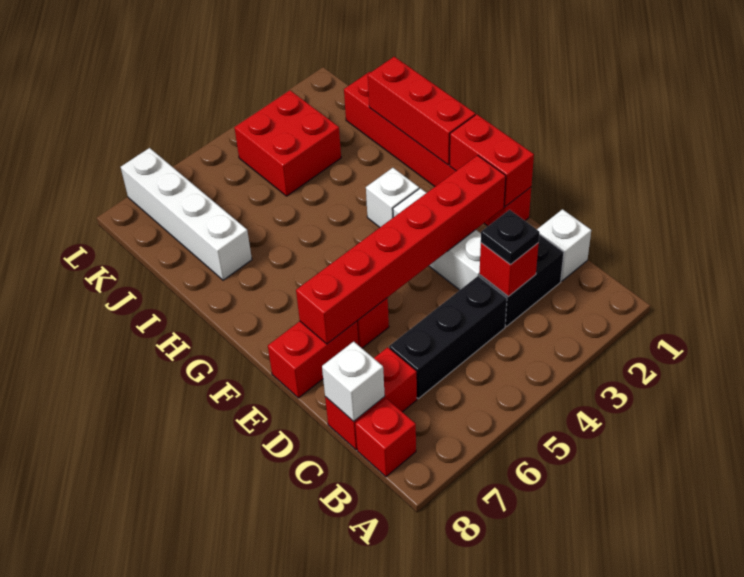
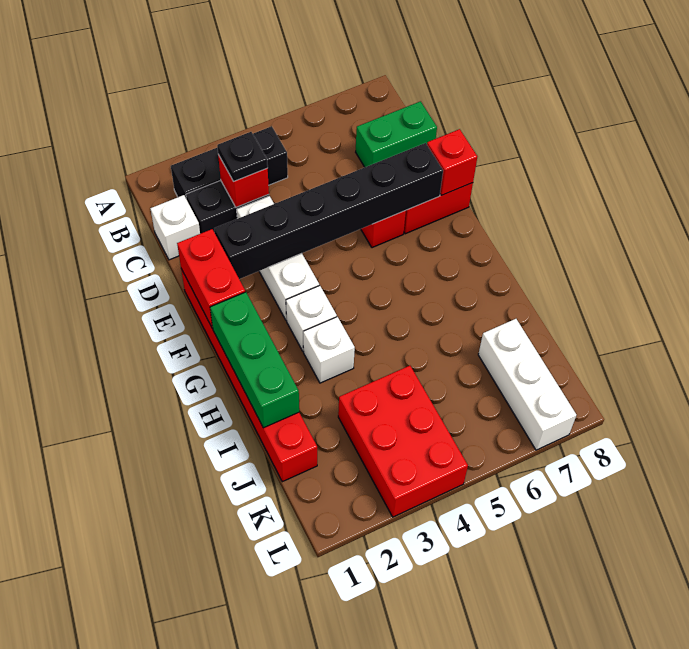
red 1x1 brick [355,398,416,477] -> red 1x1 brick moved to [427,129,477,195]
black 1x3 brick [389,276,507,399] -> black 1x3 brick moved to [171,126,288,197]
red 1x2 brick [325,347,417,450] -> green 1x2 brick [356,101,437,167]
white 1x1 brick [322,342,385,421] -> white 1x1 brick moved to [303,317,355,383]
red 1x6 brick [296,155,506,344] -> black 1x6 brick [214,143,443,279]
red 1x3 brick [368,57,475,165] -> green 1x3 brick [210,292,299,428]
white 1x4 brick [121,148,252,280] -> white 1x3 brick [478,319,576,450]
red 2x2 brick [234,90,341,196] -> red 2x3 brick [338,366,468,517]

